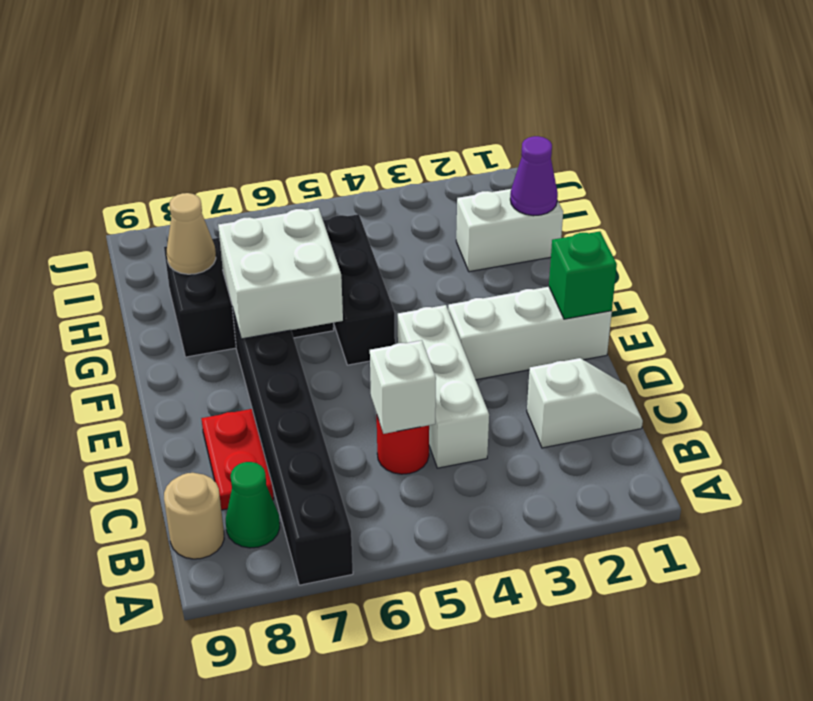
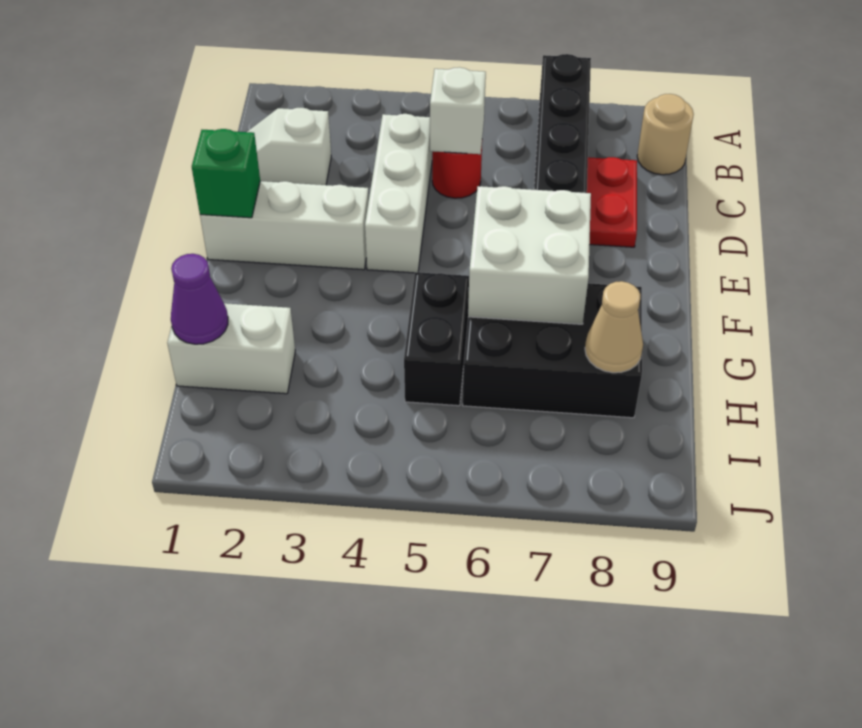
green 1x1 cone [226,462,280,548] -> none
black 1x3 brick [323,214,395,365] -> black 1x2 brick [404,272,469,406]

